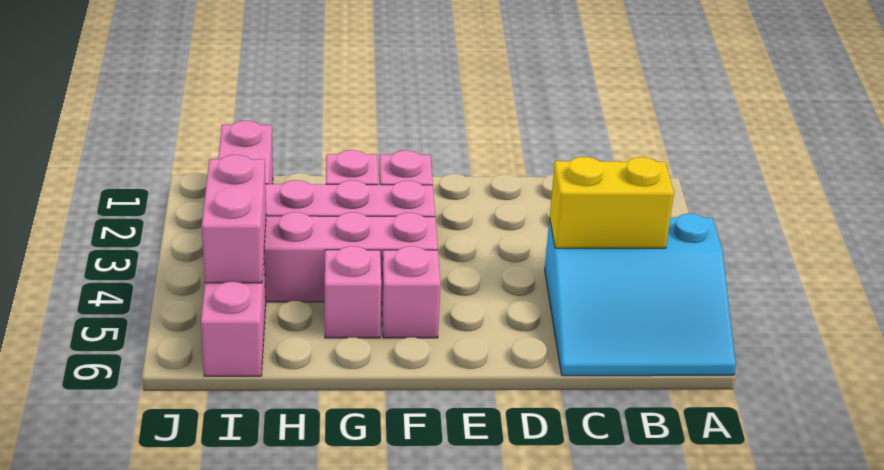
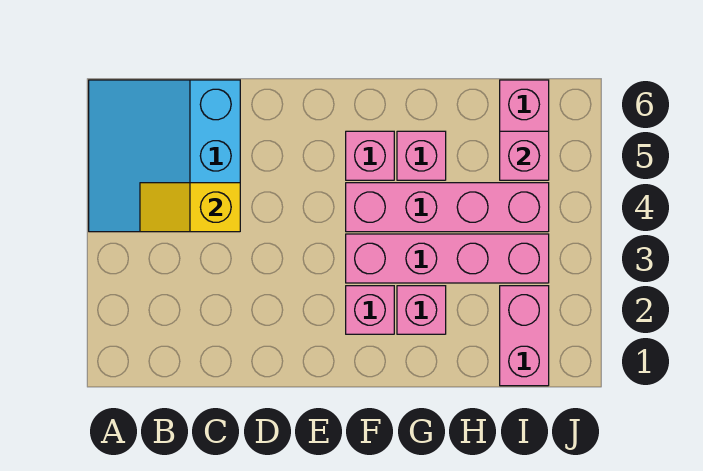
cyan 3x3 slope [545,214,736,376] -> cyan 3x3 slope turned to [89,80,240,232]
yellow 1x2 brick [550,157,674,248] -> yellow 1x2 slope [140,183,240,232]
pink 1x2 brick [202,155,266,283] -> pink 1x1 brick [500,131,549,180]

